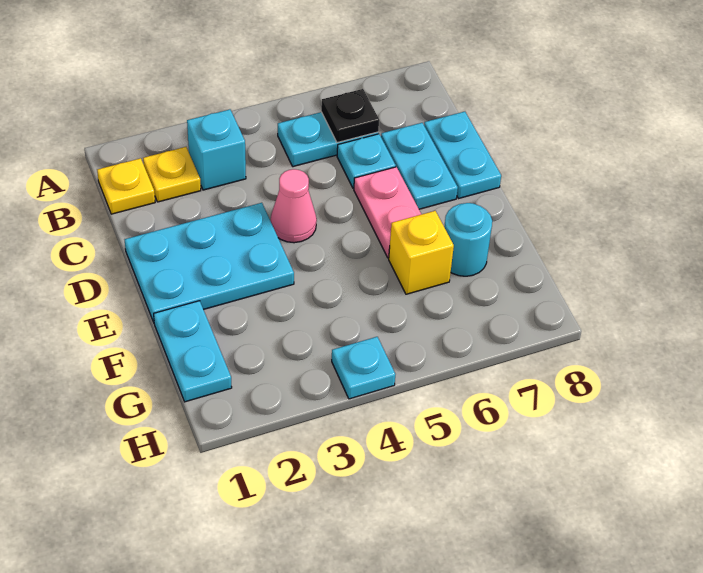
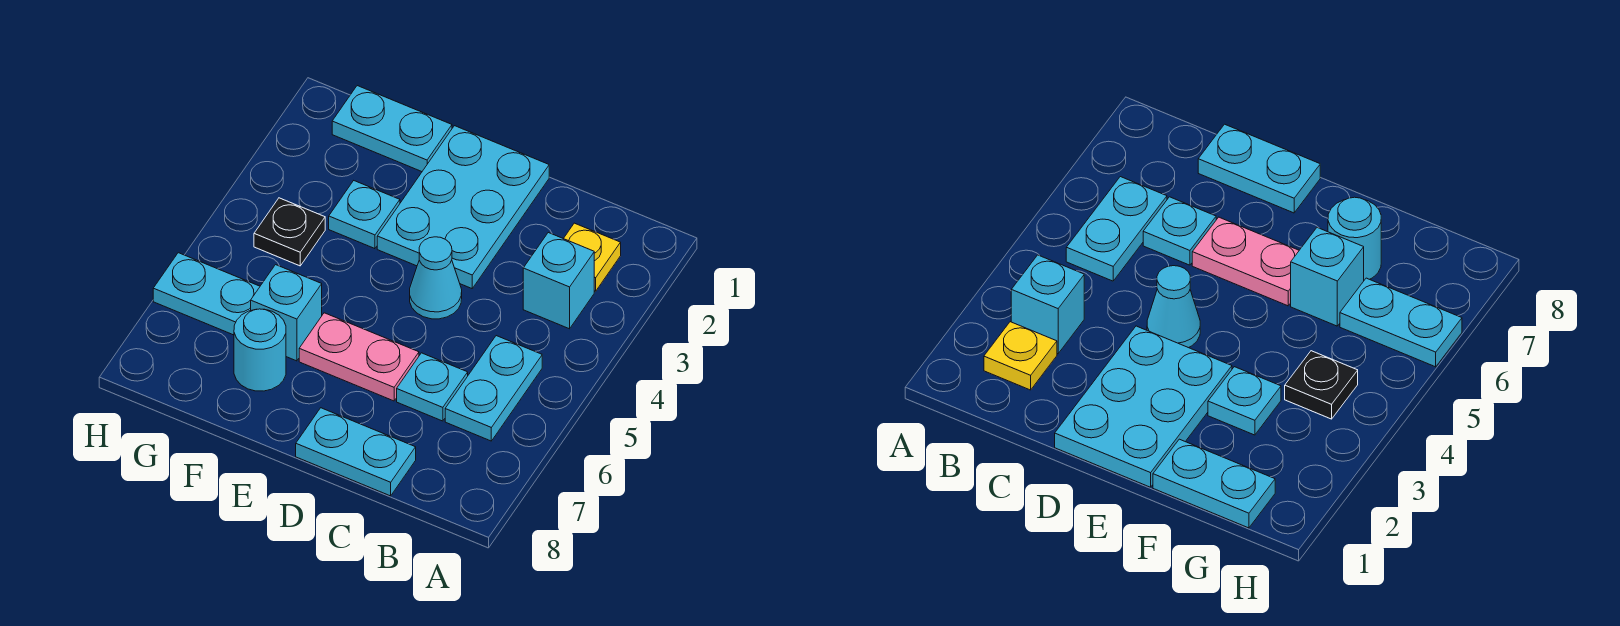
yellow 1x1 plate [97,158,155,214] -> none
black 1x1 plate [321,89,379,142] -> black 1x1 plate moved to [254,198,325,266]
cyan 1x2 plate [381,123,458,209] -> cyan 1x2 plate moved to [153,253,260,335]
pink 1x1 cone [271,169,317,243] -> cyan 1x1 cone [410,237,462,319]
yellow 1x1 brick [389,211,454,294] -> cyan 1x1 brick [251,265,322,361]
cyan 1x1 plate [332,337,395,399] -> cyan 1x1 plate moved to [329,181,400,249]

